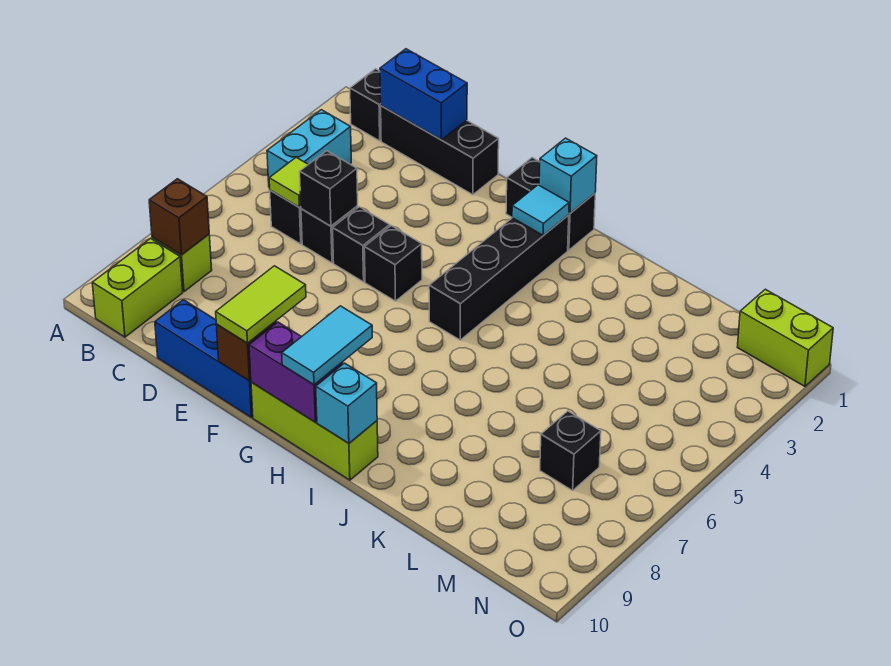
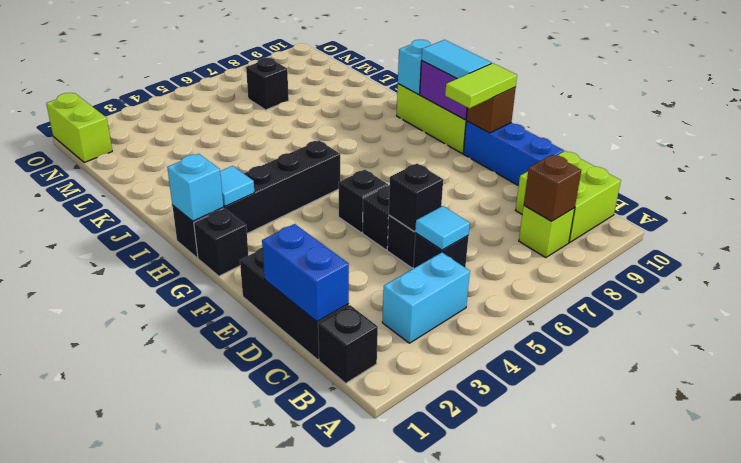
lime 1x2 brick [92,238,183,337] -> lime 2x2 brick [516,151,621,242]
lime 1x1 tile [269,157,308,207] -> cyan 1x1 tile [415,206,470,250]
cyan 1x2 tile [282,306,372,385] -> cyan 1x2 tile turned to [422,40,491,79]

